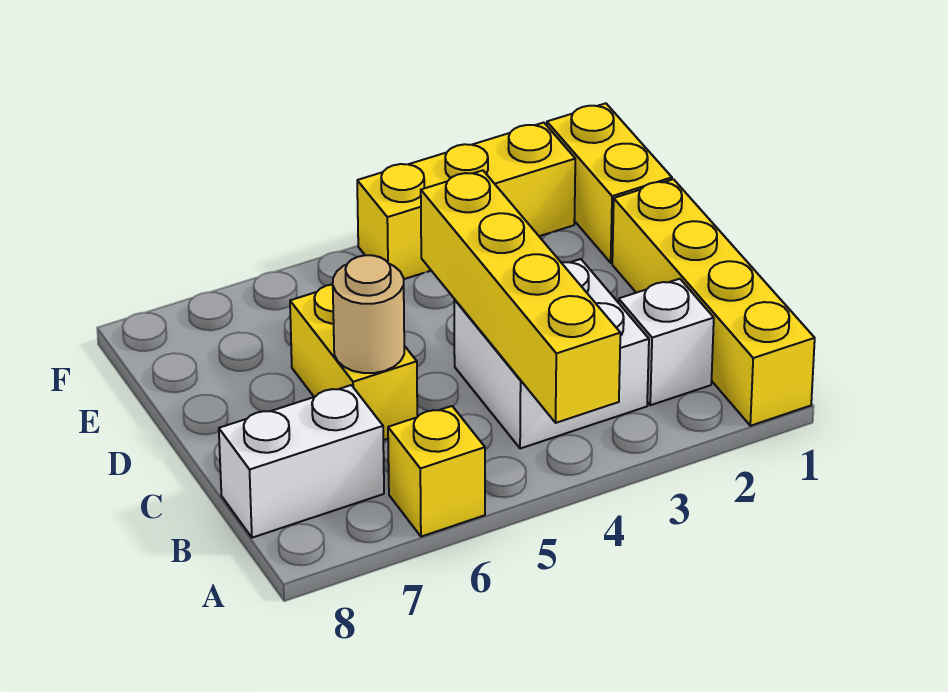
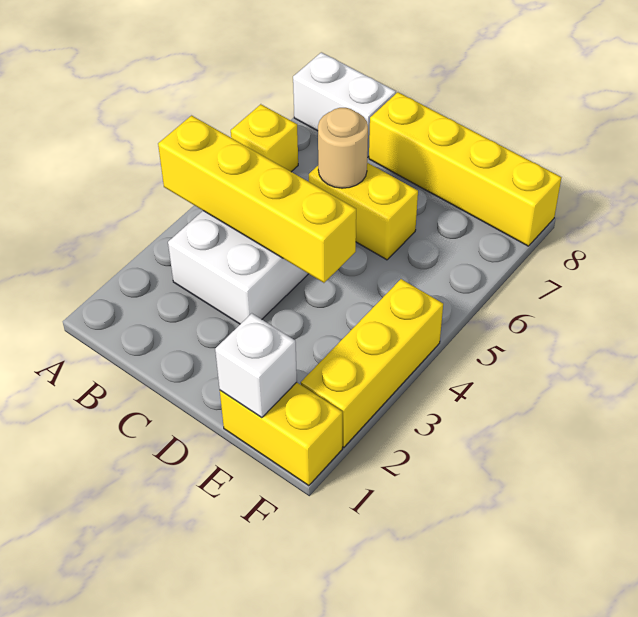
yellow 1x4 brick [612,179,815,426] -> yellow 1x4 brick moved to [369,92,561,246]
white 1x1 brick [619,279,714,405] -> white 1x1 brick moved to [215,313,297,418]
white 1x2 brick [219,385,384,538] -> white 1x2 brick turned to [293,52,396,158]

